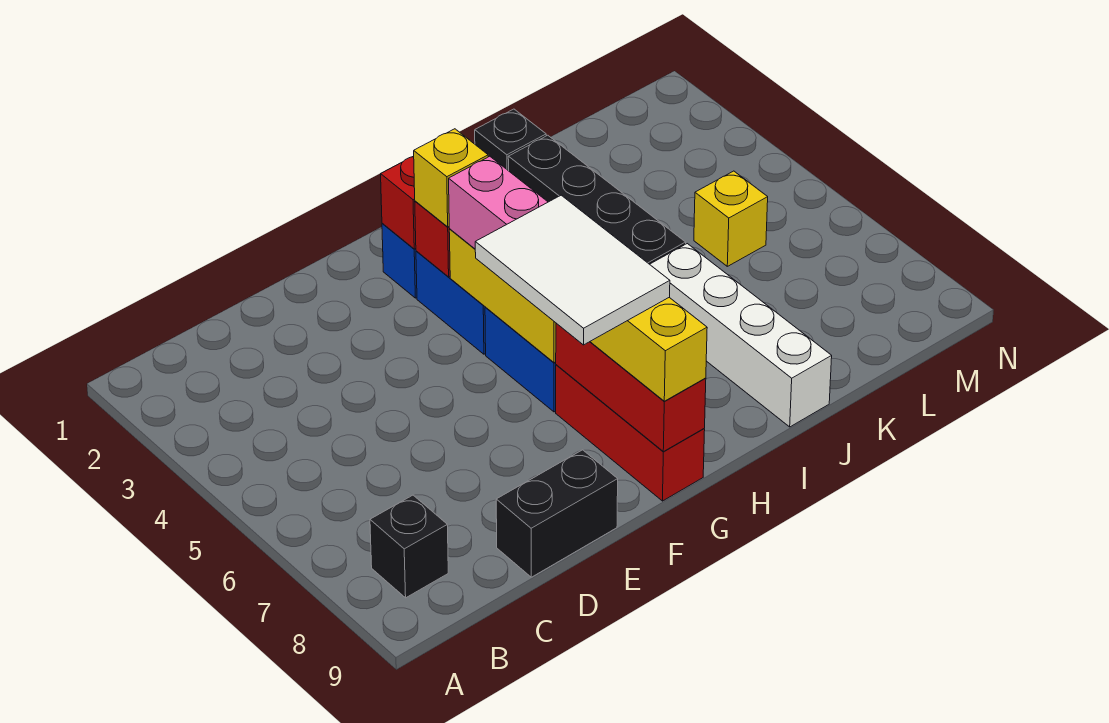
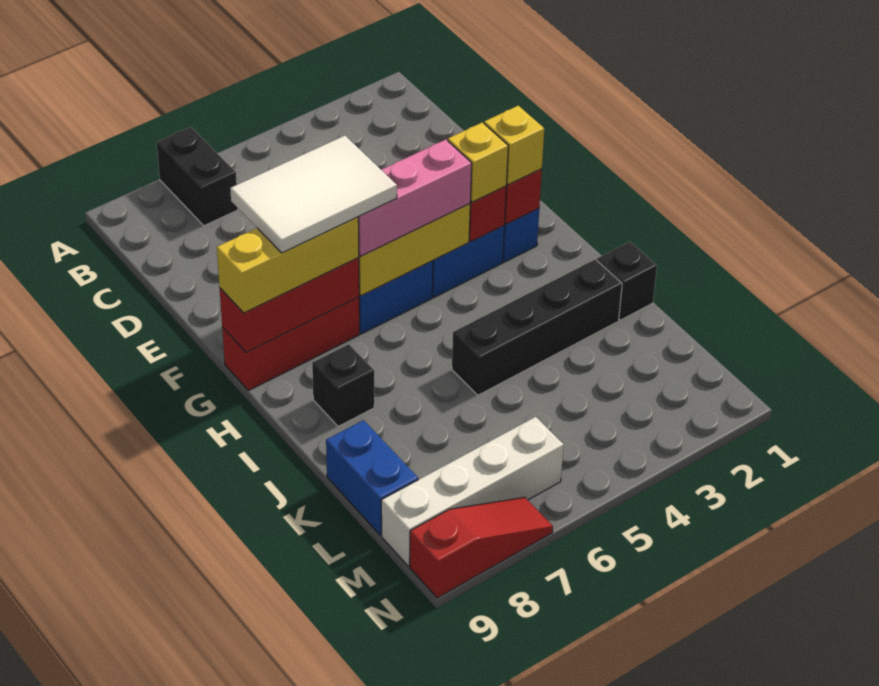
black 1x1 brick [370,495,448,598] -> black 1x1 brick moved to [312,344,374,426]
black 1x2 brick [496,450,618,577] -> black 1x2 brick moved to [156,127,238,226]
white 1x4 brick [650,244,832,427] -> white 1x4 brick moved to [381,417,564,566]
none -> blue 1x2 brick [326,420,418,535]
yellow 1x1 brick [694,171,768,266] -> yellow 1x1 brick moved to [484,106,544,185]
none -> red 1x3 slope [410,497,553,598]

